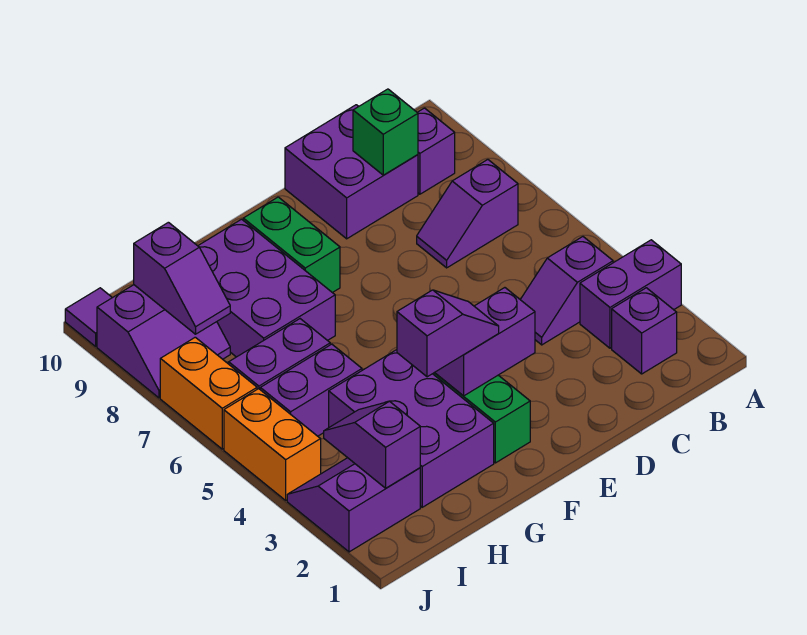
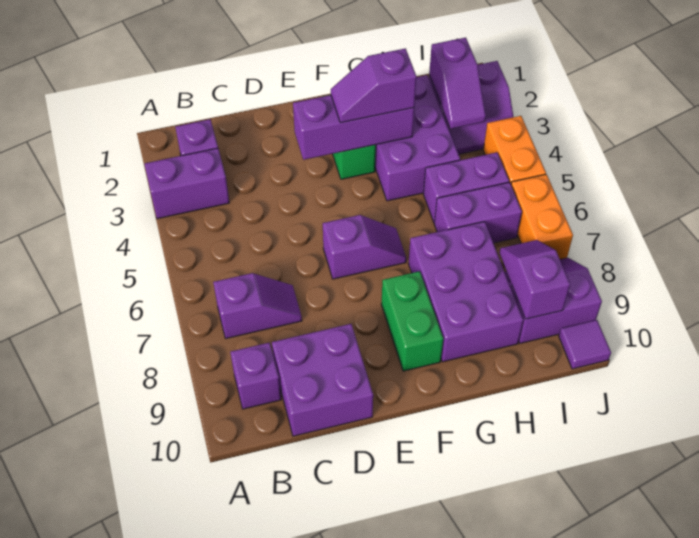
purple 1x2 slope [520,237,613,345] -> purple 1x2 slope moved to [323,215,406,279]
green 1x1 brick [353,89,418,175] -> none
purple 1x2 brick [435,288,535,396] -> purple 1x3 brick [293,95,414,160]

